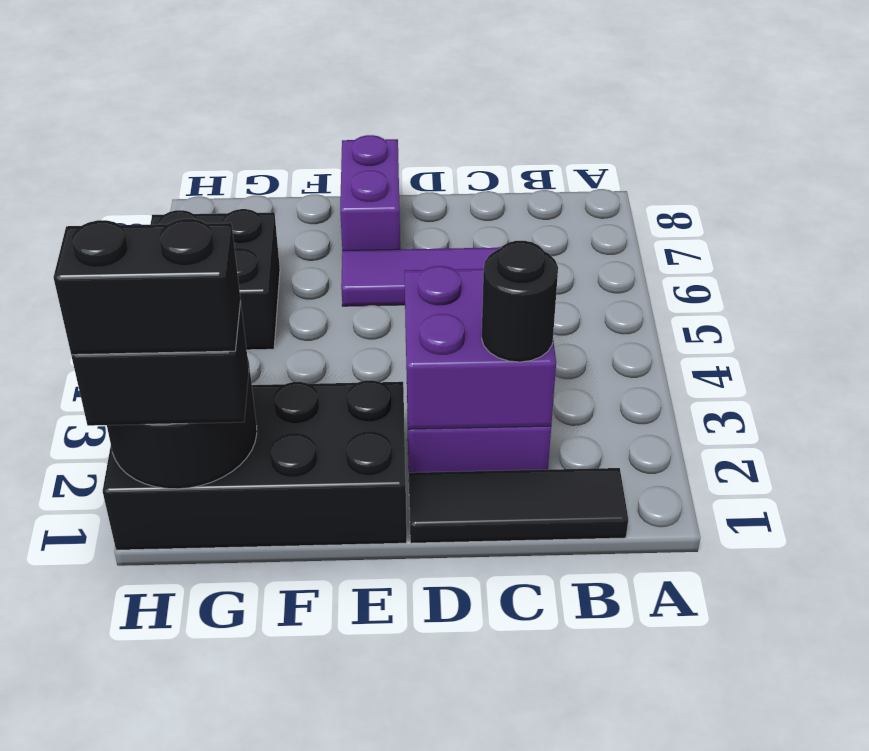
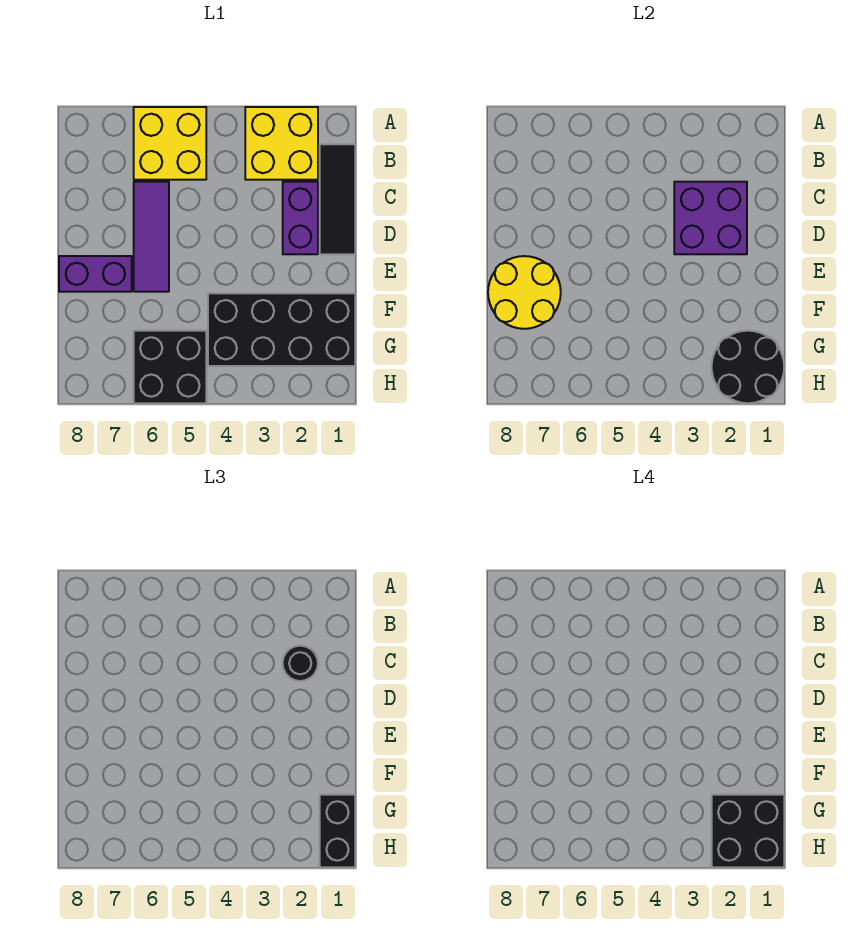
none -> yellow 2x2 brick [245,107,318,180]
none -> yellow 2x2 brick [134,107,206,180]
black 2x4 brick [103,380,407,550] -> black 2x4 brick turned to [208,293,355,366]
none -> yellow 2x2 round brick [488,256,561,329]
black 1x2 brick [54,219,241,355] -> black 2x2 brick [712,795,784,867]

